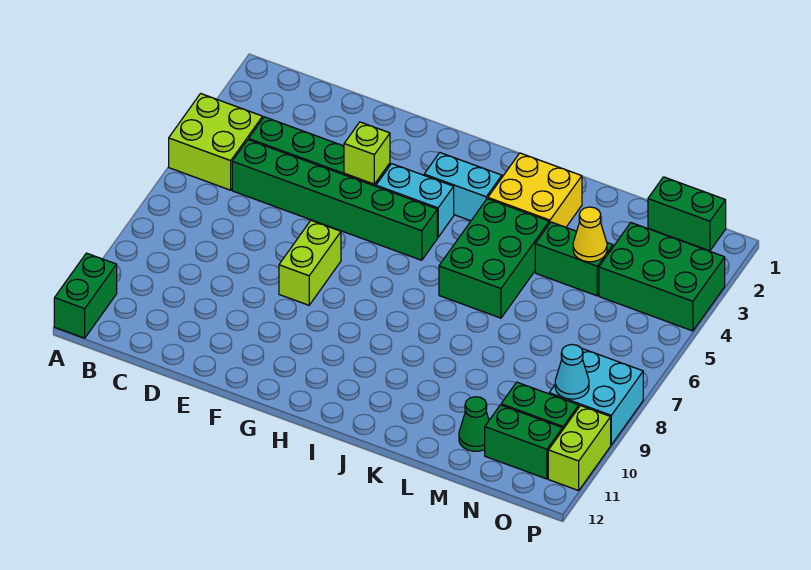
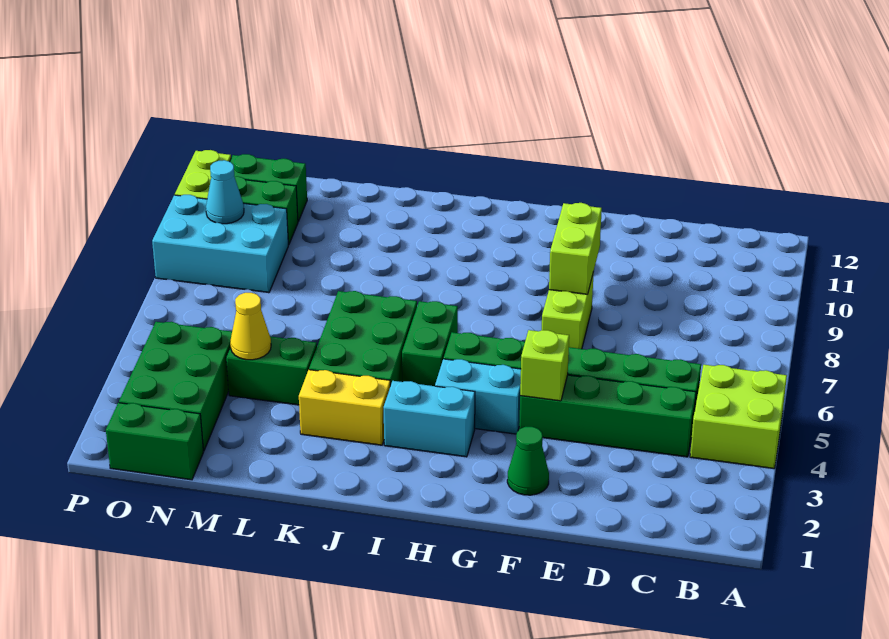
green 1x2 brick [54,253,117,338] -> green 1x2 brick moved to [402,301,458,386]
none -> lime 1x2 brick [549,203,602,294]
yellow 2x2 brick [488,153,582,227] -> yellow 1x2 brick [299,370,390,445]
green 1x1 cone [459,397,489,451] -> green 1x1 cone moved to [507,427,549,495]
green 2x3 brick [599,223,725,331] -> green 2x3 brick turned to [119,322,232,451]
cyan 2x2 brick [549,349,643,445] -> cyan 2x3 brick [152,195,288,293]

